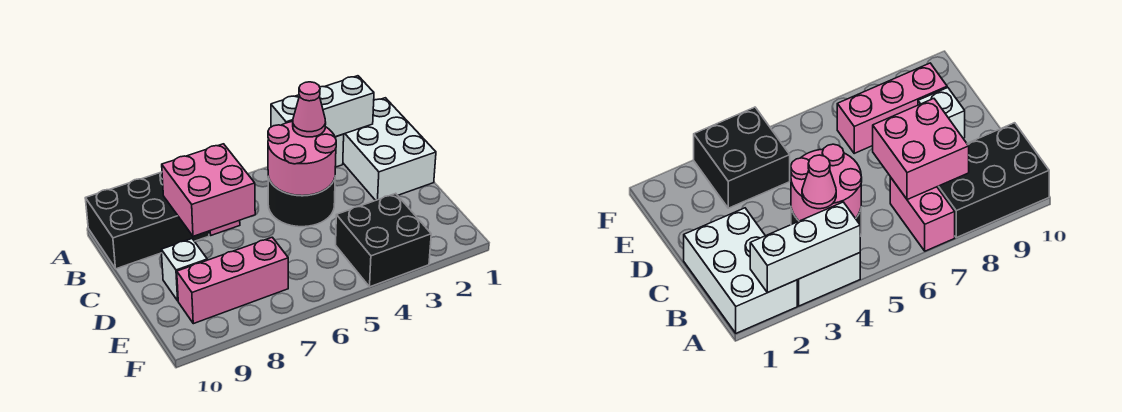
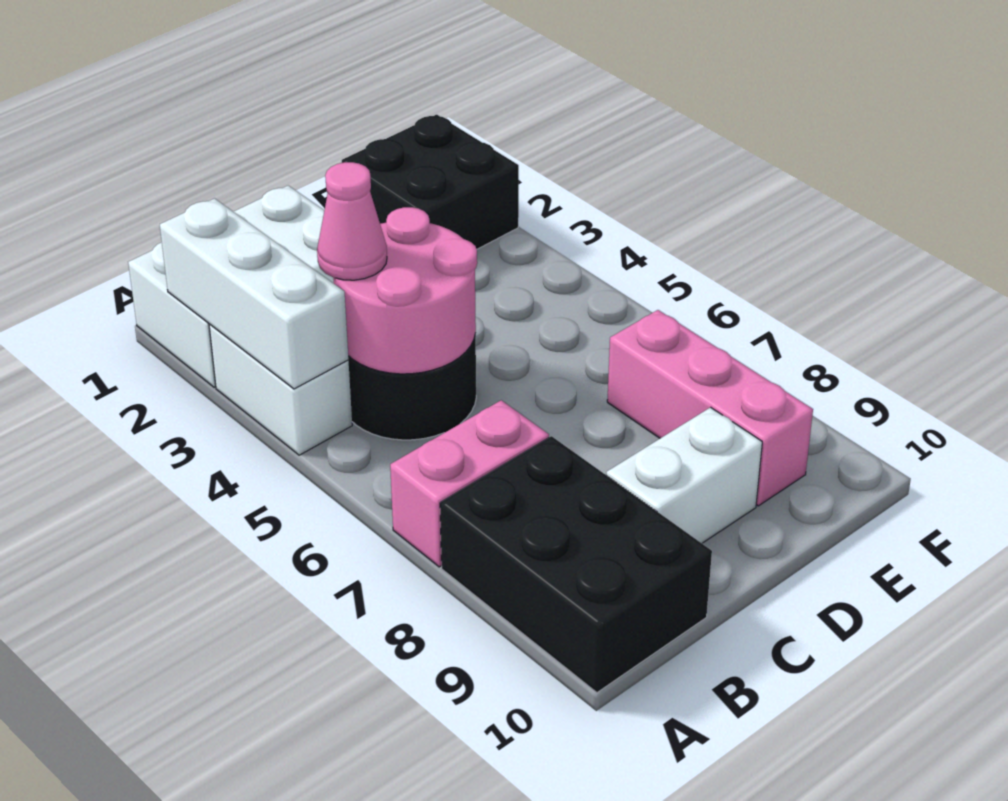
pink 2x2 brick [162,144,255,236] -> none
white 1x1 brick [161,239,207,301] -> white 1x2 brick [606,407,762,543]
black 2x2 brick [336,193,431,287] -> black 2x2 brick moved to [342,115,519,249]

